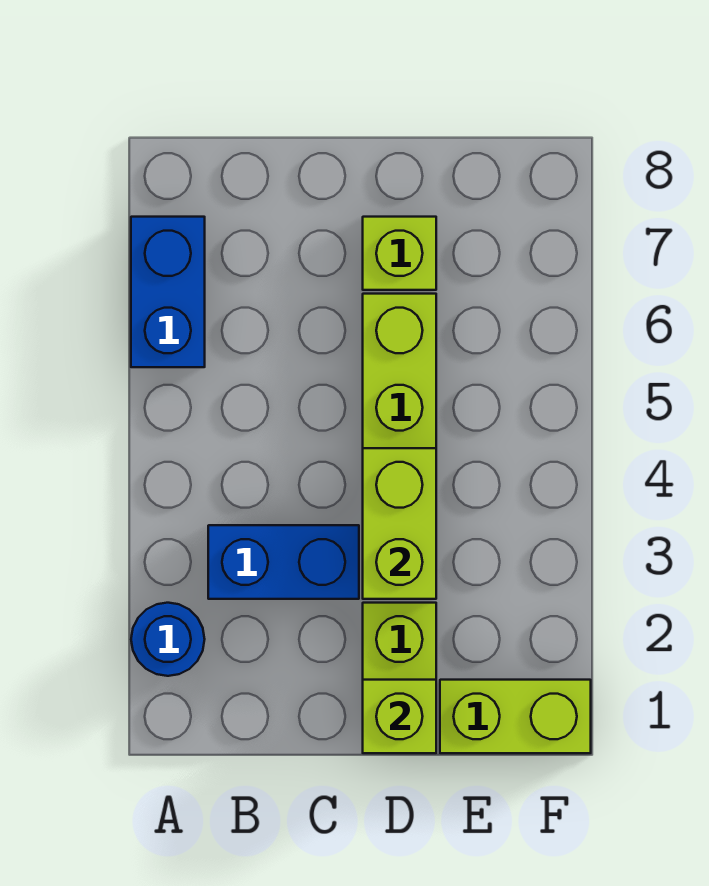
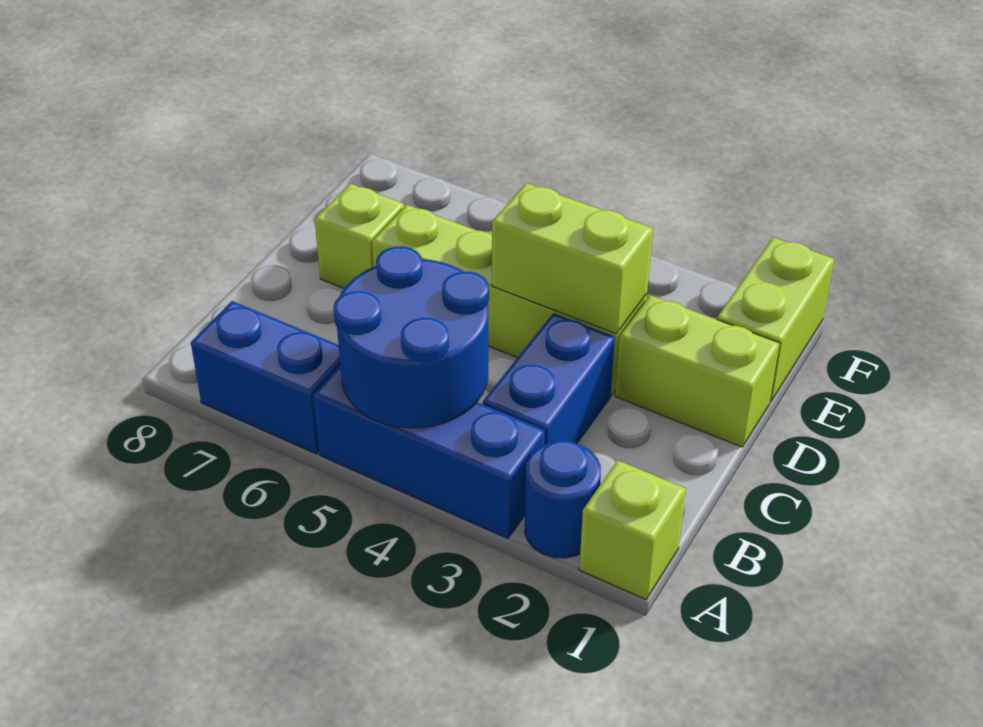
none -> blue 1x3 brick [313,365,545,538]
none -> blue 2x2 round brick [333,246,489,428]
lime 1x1 brick [363,680,436,753] -> lime 1x1 brick moved to [579,460,686,600]

